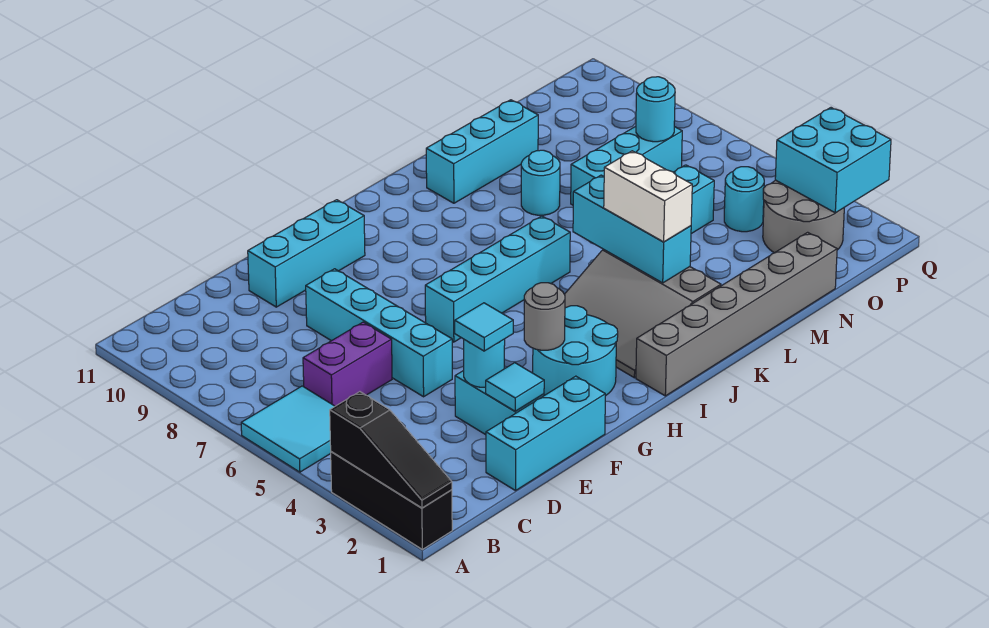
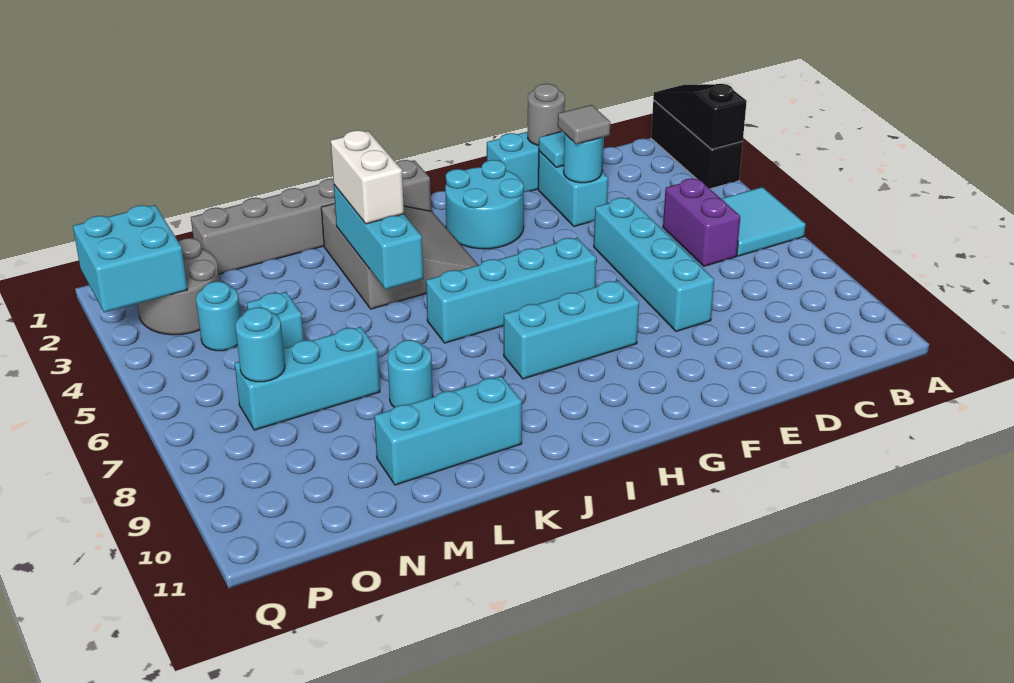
purple 1x2 brick [303,322,392,406] -> purple 1x2 brick turned to [663,178,740,266]
cyan 1x1 tile [455,303,513,351] -> grey 1x1 tile [558,105,610,144]
cyan 1x3 brick [248,200,365,307] -> cyan 1x3 brick moved to [504,280,639,379]
grey 1x1 round brick [524,283,565,350] -> grey 1x1 round brick moved to [528,84,565,145]

